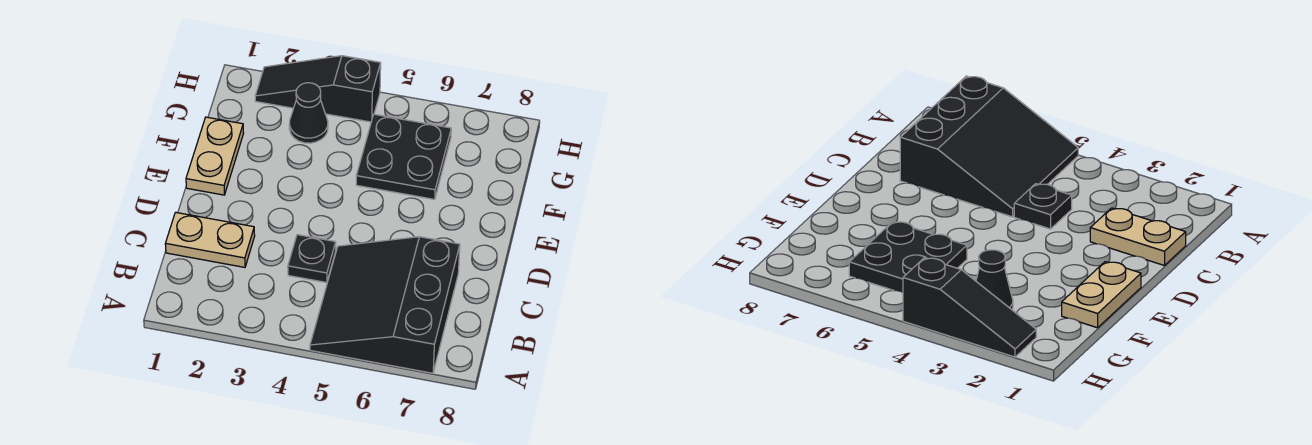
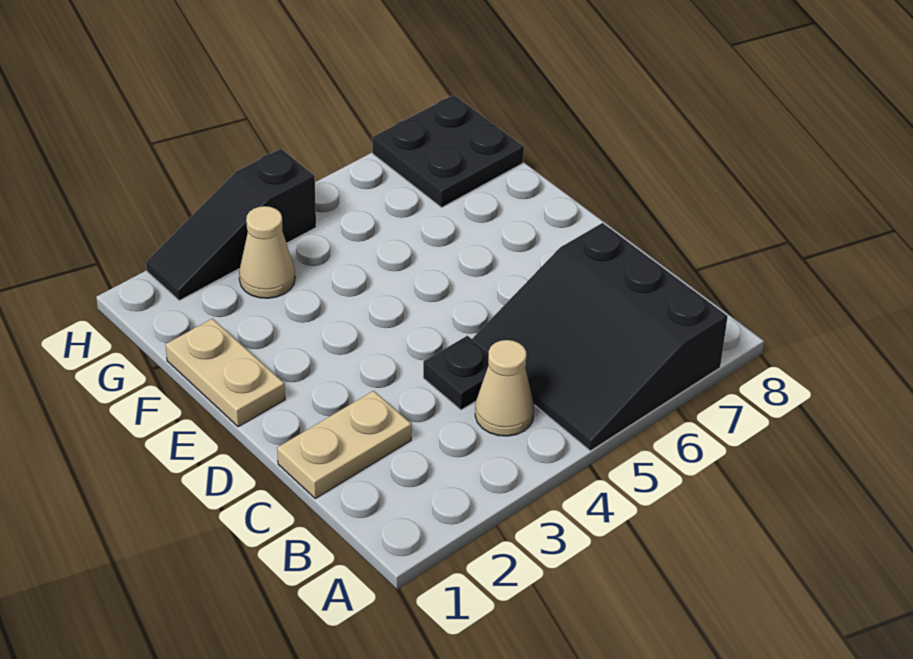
none -> tan 1x1 cone [475,340,534,436]
black 2x2 plate [356,114,451,199] -> black 2x2 plate moved to [372,95,524,207]
black 1x1 cone [289,83,328,143] -> tan 1x1 cone [239,206,295,298]

